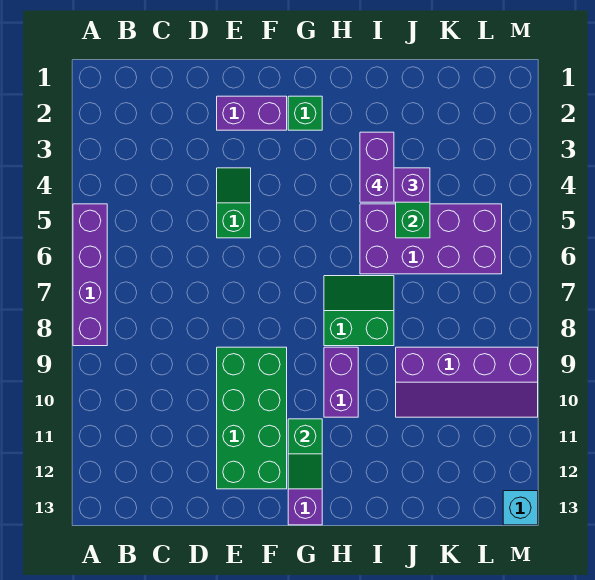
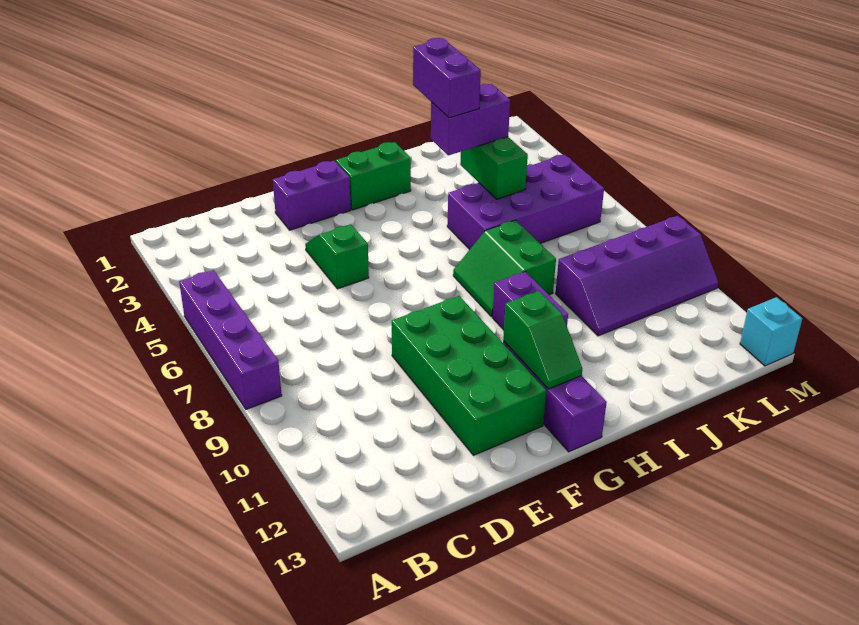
green 1x1 brick [288,96,322,130] -> green 1x2 brick [336,142,411,210]
green 2x2 slope [324,276,394,346] -> green 2x2 slope turned to [453,220,556,317]

